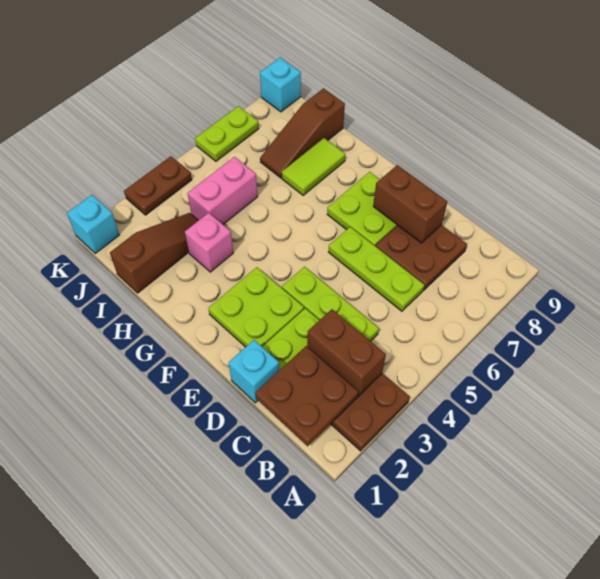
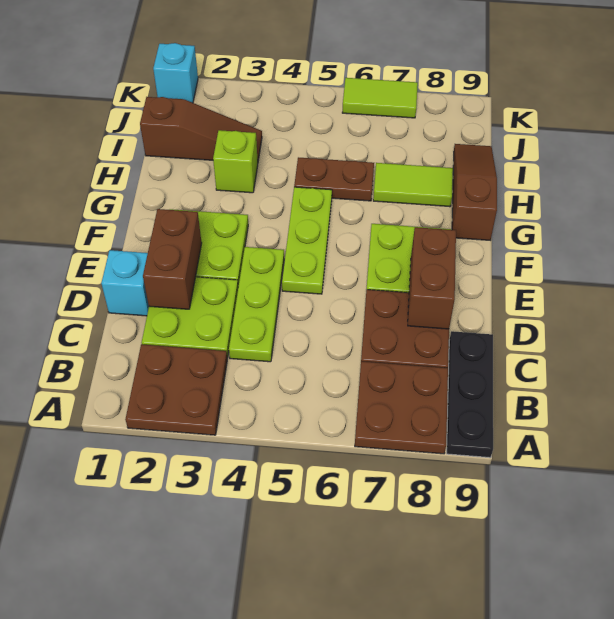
none -> black 1x3 plate [447,331,493,458]
brown 2x2 plate [255,346,359,446] -> brown 2x2 plate moved to [355,361,448,454]
brown 1x2 brick [307,309,386,396] -> brown 1x2 brick moved to [143,209,202,309]
lime 1x3 plate [329,227,424,311] -> lime 1x3 plate moved to [282,187,332,294]
pink 1x1 brick [185,213,233,272] -> lime 1x1 brick [213,130,258,193]
pink 1x2 brick [188,157,258,224] -> none
brown 1x3 slope [260,88,345,178] -> brown 1x3 slope turned to [452,144,497,240]
brown 1x2 plate [124,156,192,215] -> brown 1x2 plate moved to [294,157,374,201]
lime 1x2 plate [195,106,259,161] -> lime 1x2 tile [342,78,418,118]
cyan 1x1 brick [260,58,301,112] -> none

